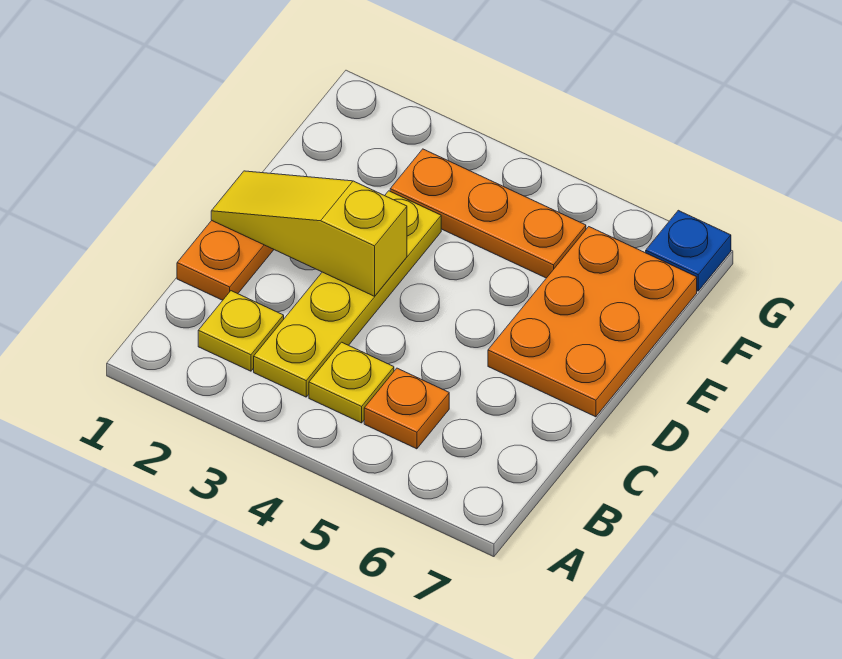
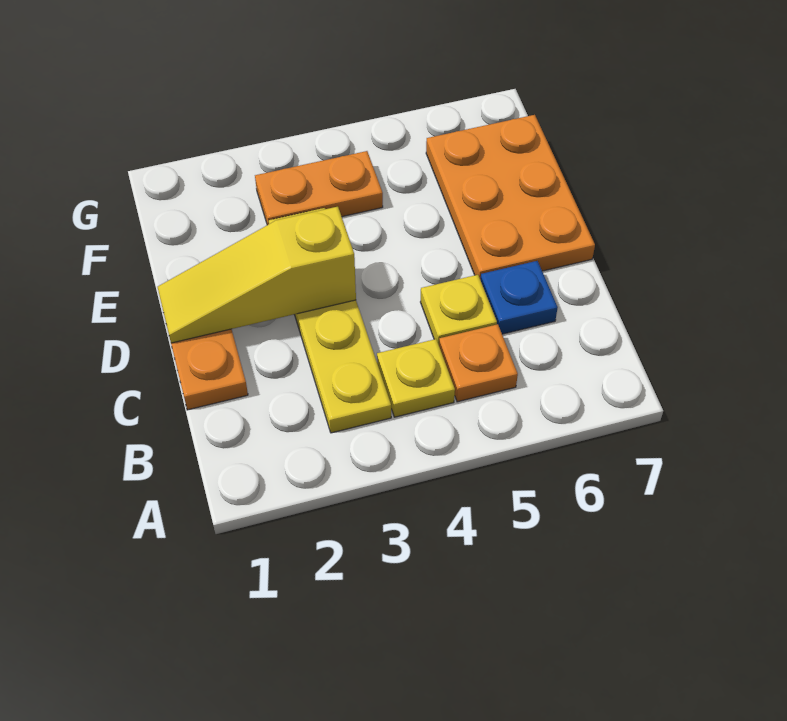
yellow 1x1 plate [198,291,284,371] -> yellow 1x1 plate moved to [421,275,497,344]
orange 1x3 plate [390,149,586,278] -> orange 1x2 plate [255,151,383,225]
blue 1x1 plate [646,210,731,291] -> blue 1x1 plate moved to [481,261,558,334]

